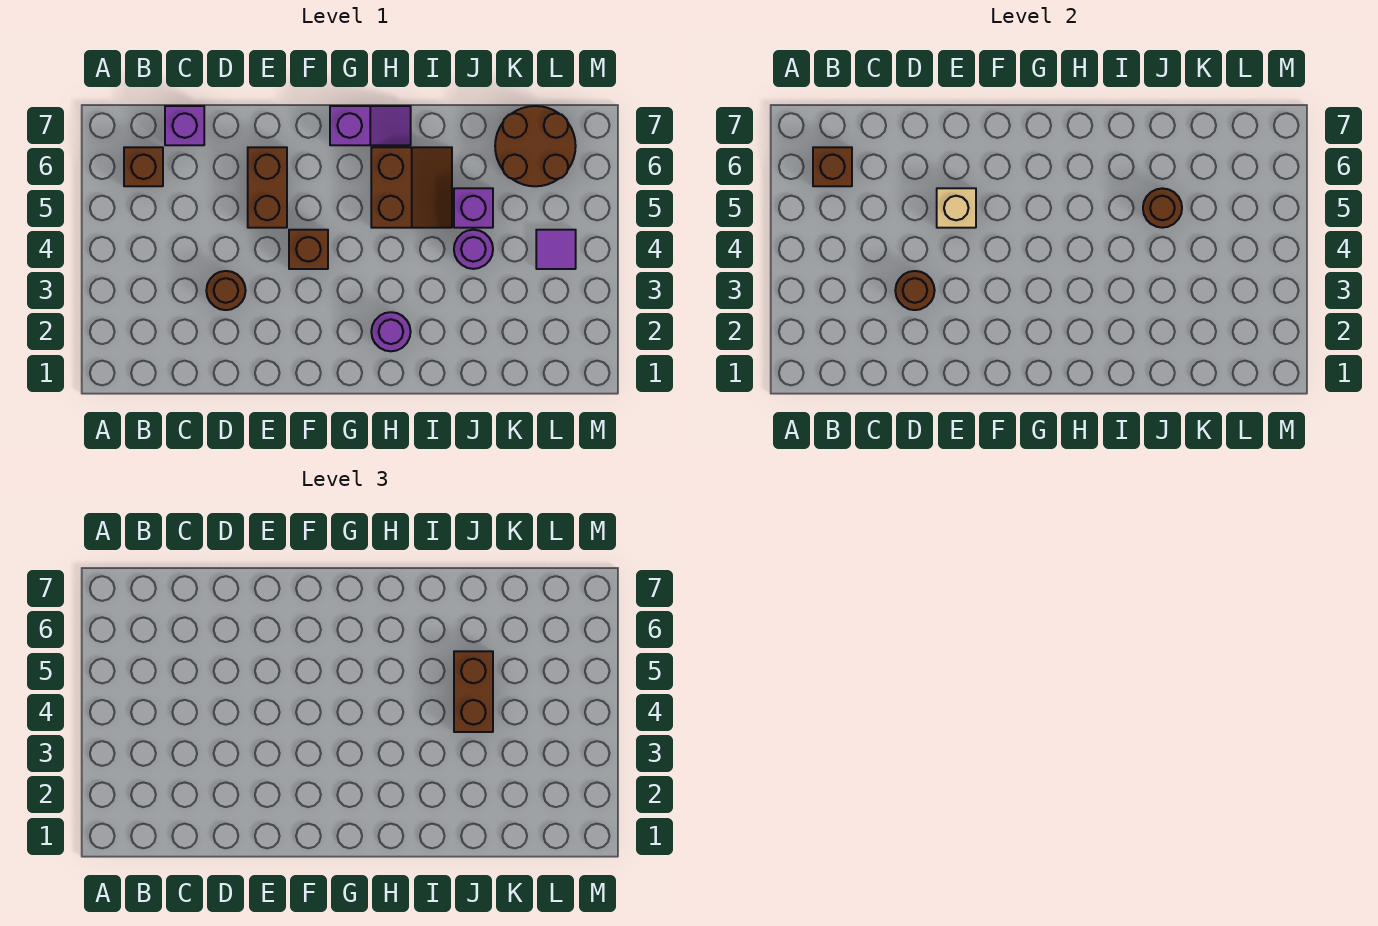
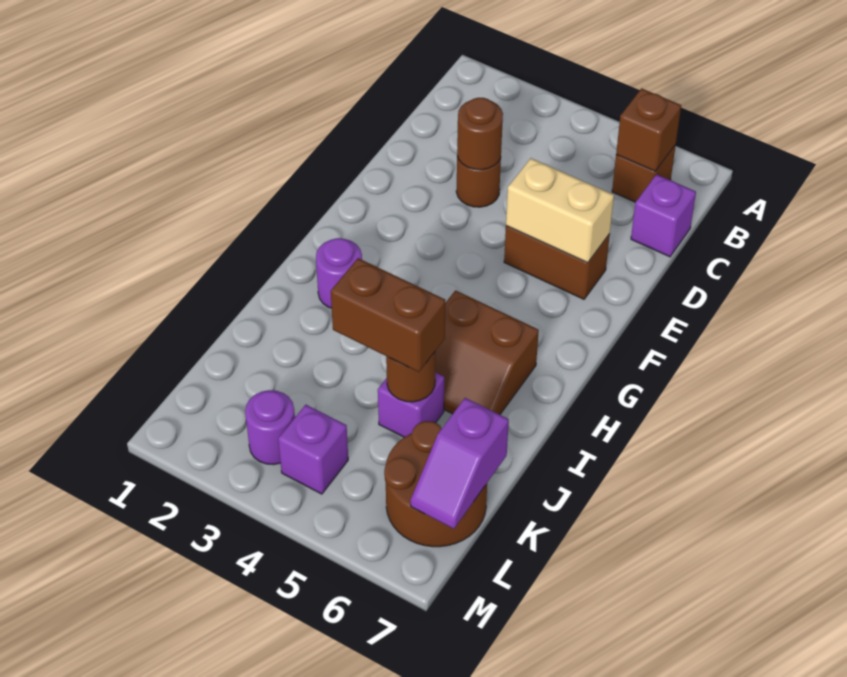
tan 1x1 brick [937,188,976,228] -> tan 1x2 brick [506,158,614,263]
brown 1x1 brick [289,230,328,269] -> none
purple 1x2 slope [330,106,411,145] -> purple 1x2 slope moved to [410,398,509,529]
purple 1x1 round brick [454,230,493,269] -> purple 1x1 round brick moved to [245,390,295,465]
purple 1x1 tile [536,230,576,269] -> purple 1x1 brick [278,405,348,494]

